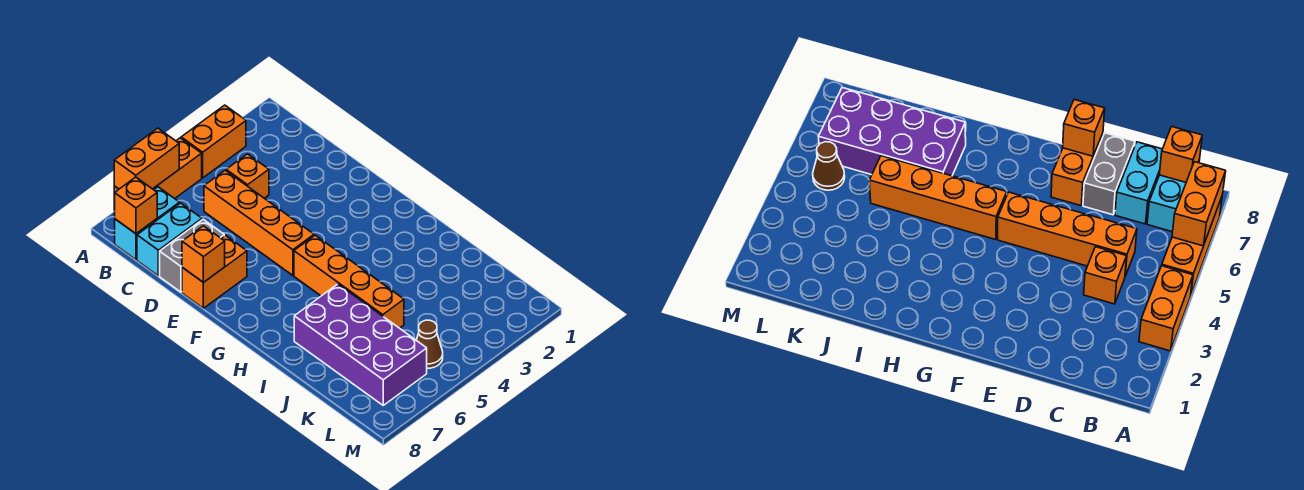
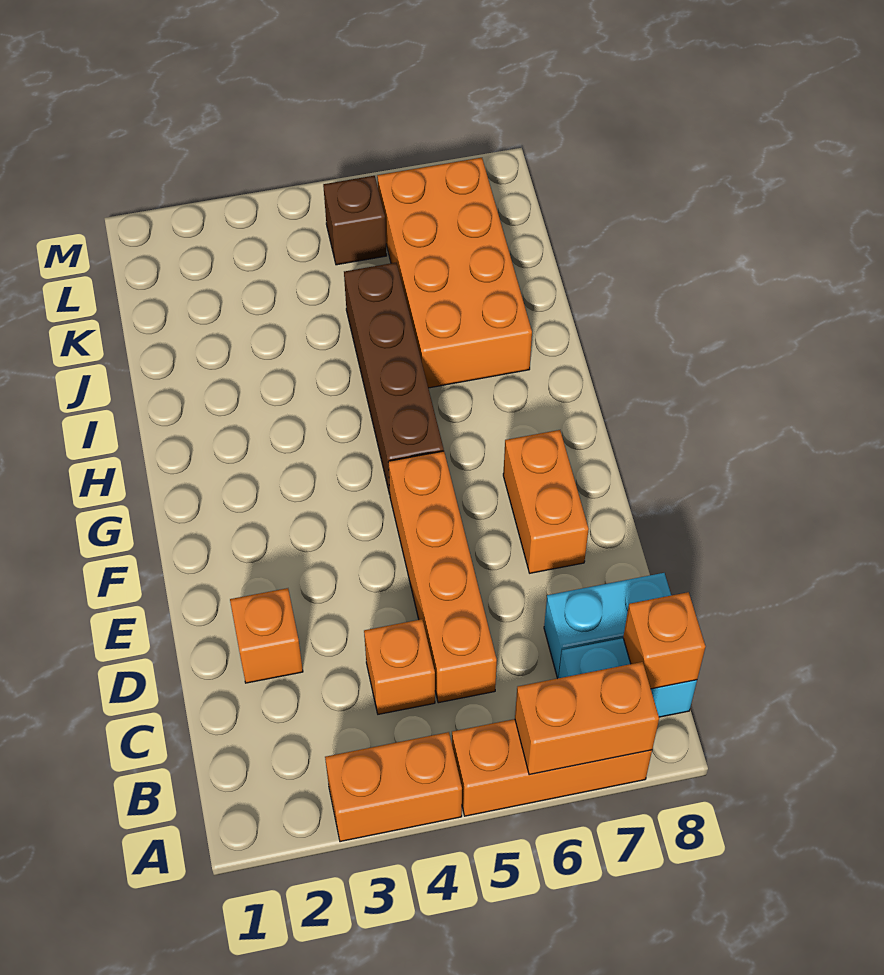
grey 1x2 brick [160,219,224,292] -> none
orange 1x2 brick [182,236,247,308] -> orange 1x2 brick turned to [503,430,589,573]
orange 1x1 brick [182,226,225,282] -> orange 1x1 brick moved to [230,588,303,683]
orange 1x4 brick [294,235,404,328] -> brown 1x4 brick [344,263,444,494]
purple 2x4 brick [294,284,427,405] -> orange 2x4 brick [377,158,532,388]
brown 1x1 cone [416,320,443,368] -> brown 1x1 brick [323,176,387,265]

